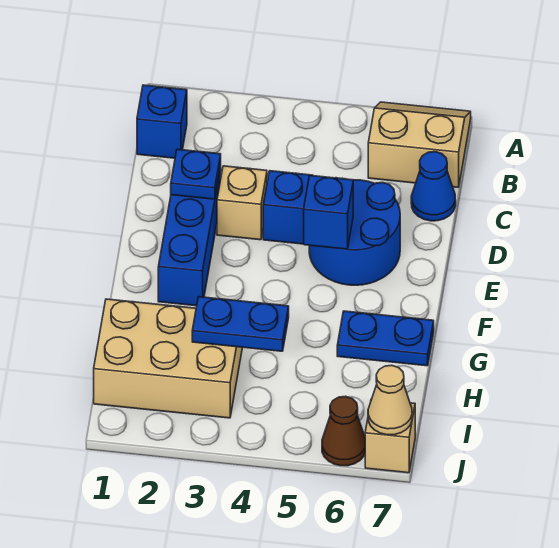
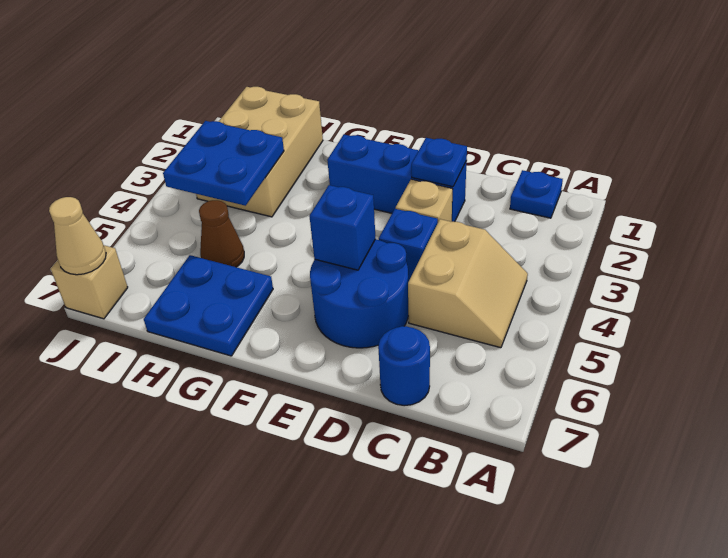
tan 2x2 slope [368,102,471,187] -> tan 2x2 slope moved to [408,219,528,348]
blue 1x1 brick [137,85,187,158] -> blue 1x1 plate [510,170,563,218]
blue 1x1 cone [411,152,456,221] -> blue 1x1 round brick [378,326,430,406]
blue 1x2 plate [337,311,434,366] -> blue 2x2 plate [144,255,273,356]
blue 1x2 plate [192,297,289,351] -> blue 2x2 plate [163,121,284,206]
brown 1x1 cone [322,396,365,466] -> brown 1x1 cone moved to [199,200,244,267]

